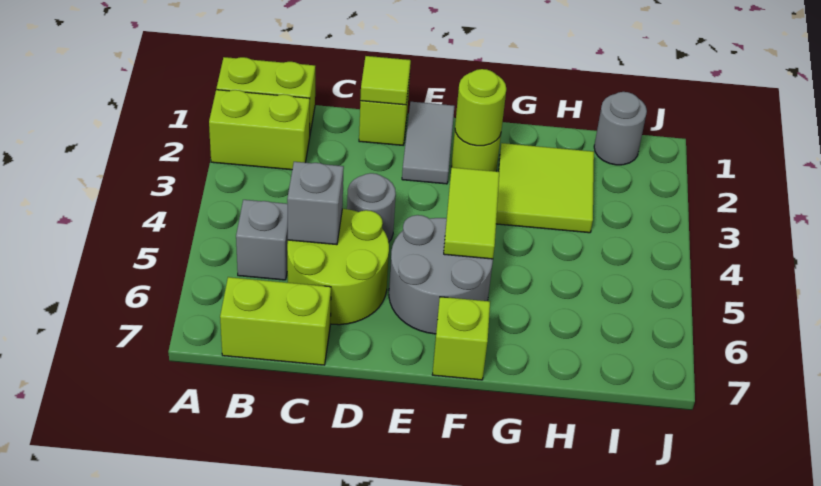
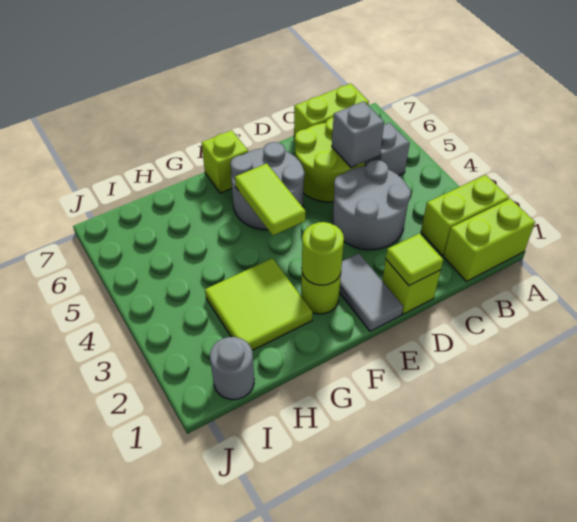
grey 1x1 round brick [347,173,396,242] -> grey 2x2 round brick [333,160,411,250]

